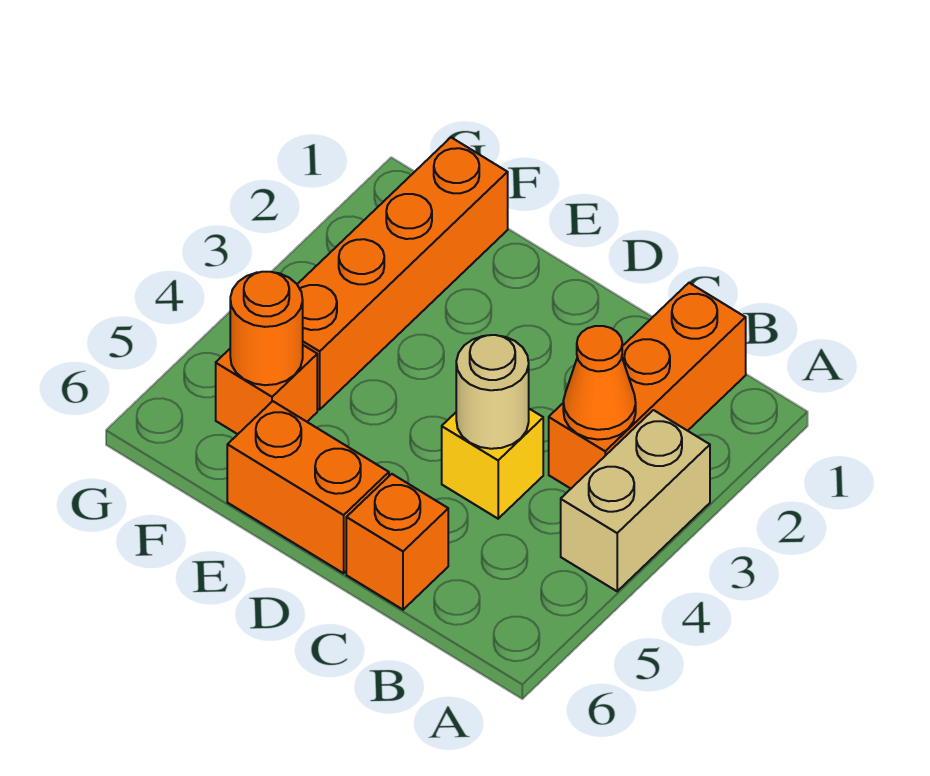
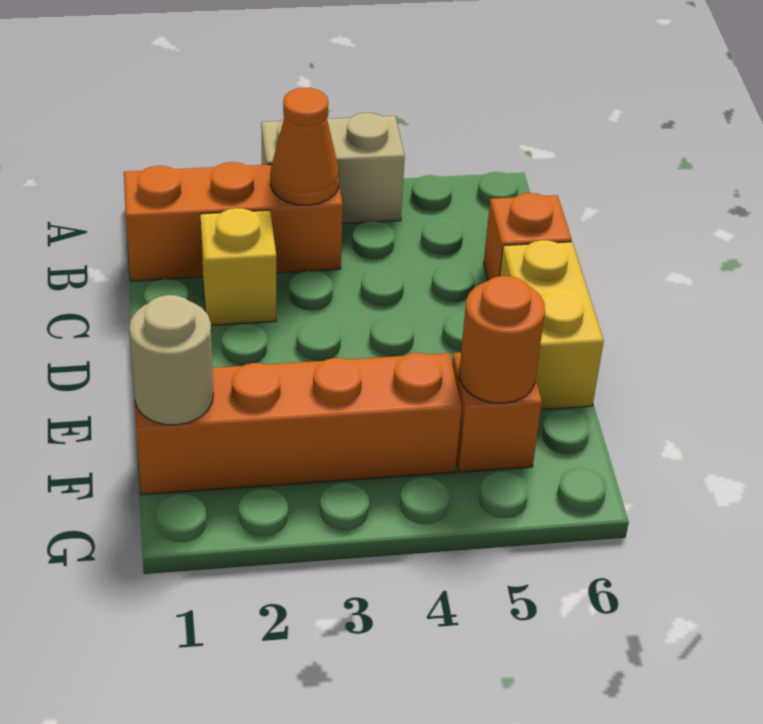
yellow 1x1 brick [442,409,543,519] -> yellow 1x1 brick moved to [200,208,276,325]
tan 1x1 round brick [456,335,529,449] -> tan 1x1 round brick moved to [129,295,213,425]
orange 1x2 brick [227,401,389,573] -> yellow 1x2 brick [500,240,604,410]

